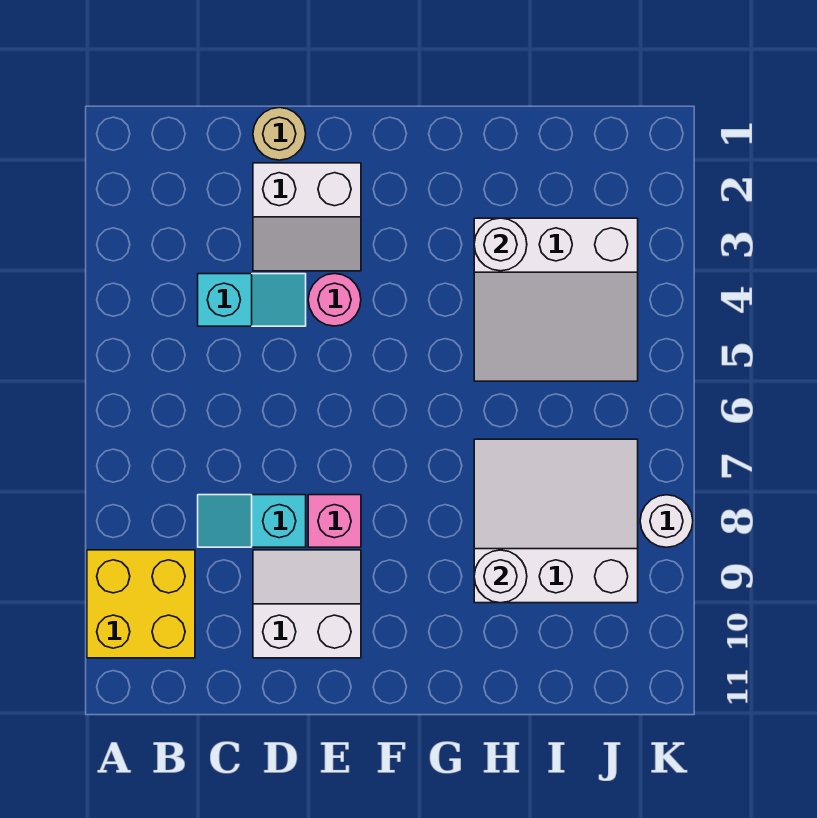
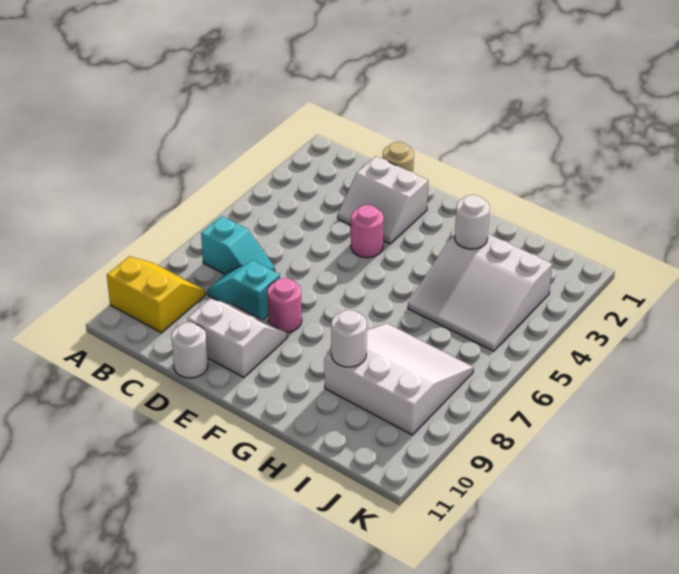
yellow 2x2 brick [87,550,195,658] -> yellow 2x2 slope [107,256,205,333]
cyan 1x2 slope [198,274,306,326] -> cyan 1x2 slope moved to [201,216,275,274]
pink 1x1 brick [308,495,361,547] -> pink 1x1 round brick [267,278,302,332]
white 1x1 round brick [640,495,693,547] -> white 1x1 round brick moved to [171,322,208,378]

